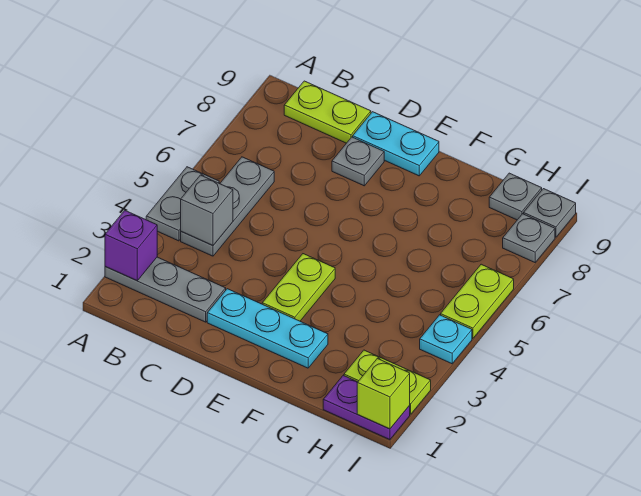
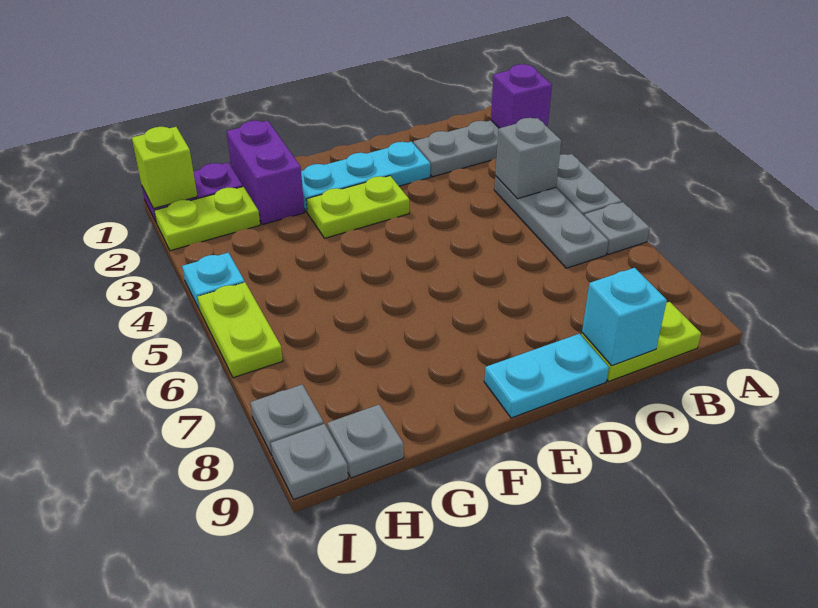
none -> cyan 1x1 brick [582,268,667,366]
grey 1x1 plate [332,137,384,186] -> grey 1x1 plate moved to [585,202,650,254]
lime 1x2 plate [262,254,335,321] -> lime 1x2 plate turned to [306,176,409,238]
none -> purple 1x2 brick [227,121,305,225]

